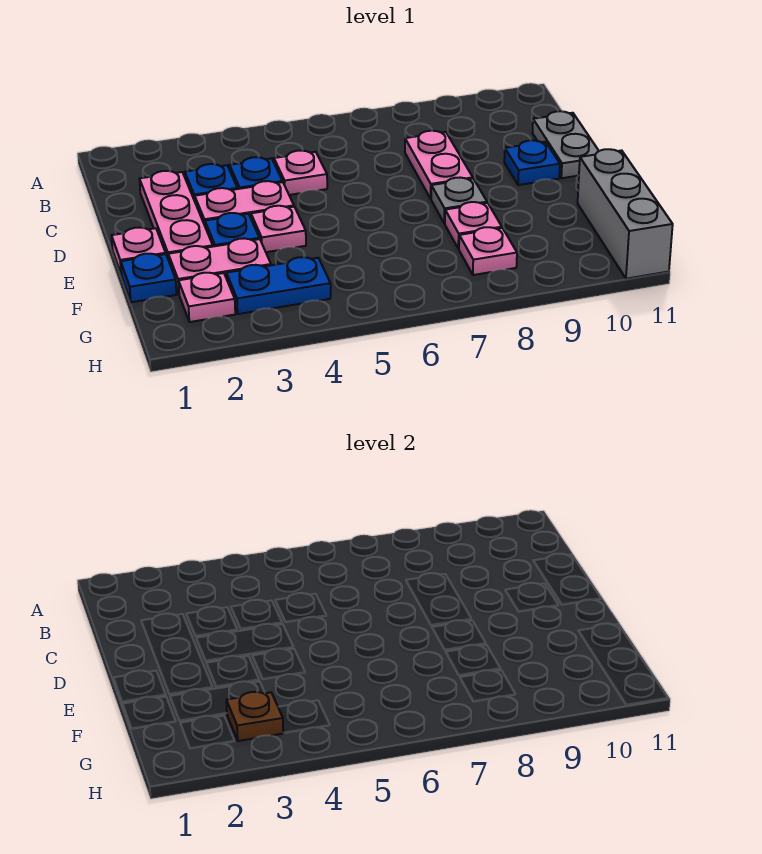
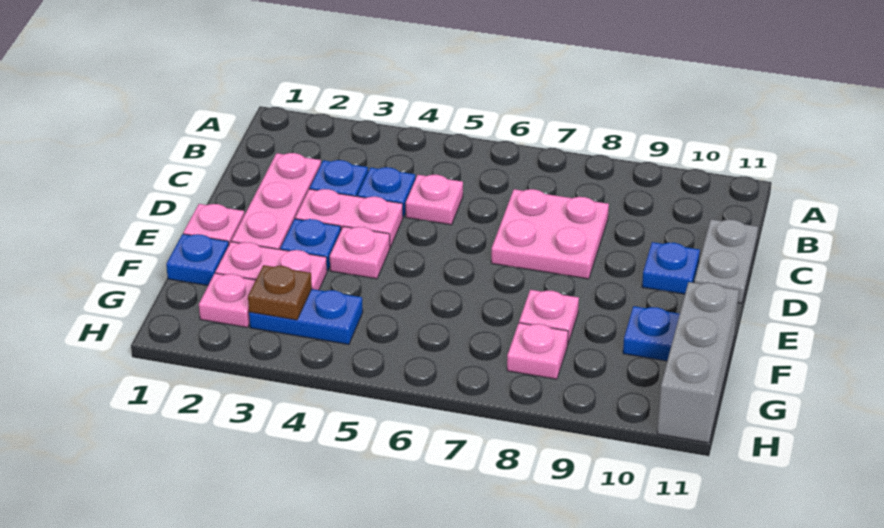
pink 1x2 plate [405,131,473,199] -> pink 2x2 plate [491,189,609,279]
grey 1x1 plate [431,178,487,224] -> none
none -> blue 1x1 plate [623,306,680,361]

